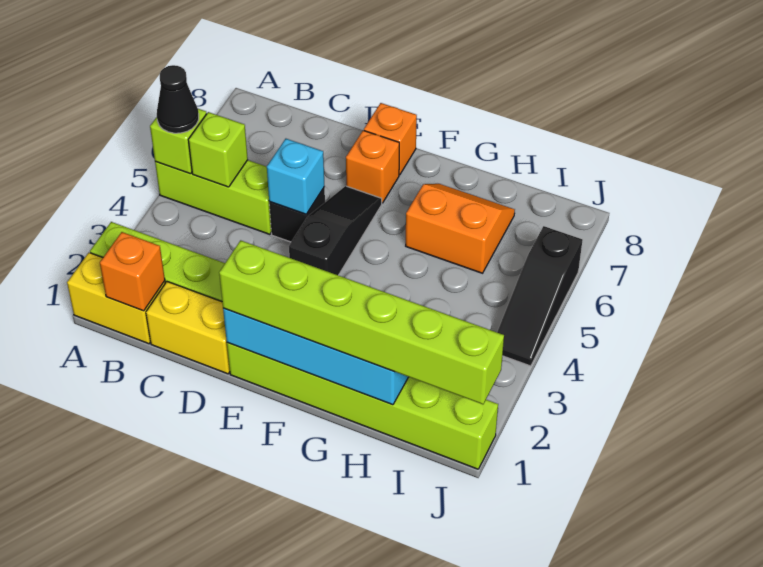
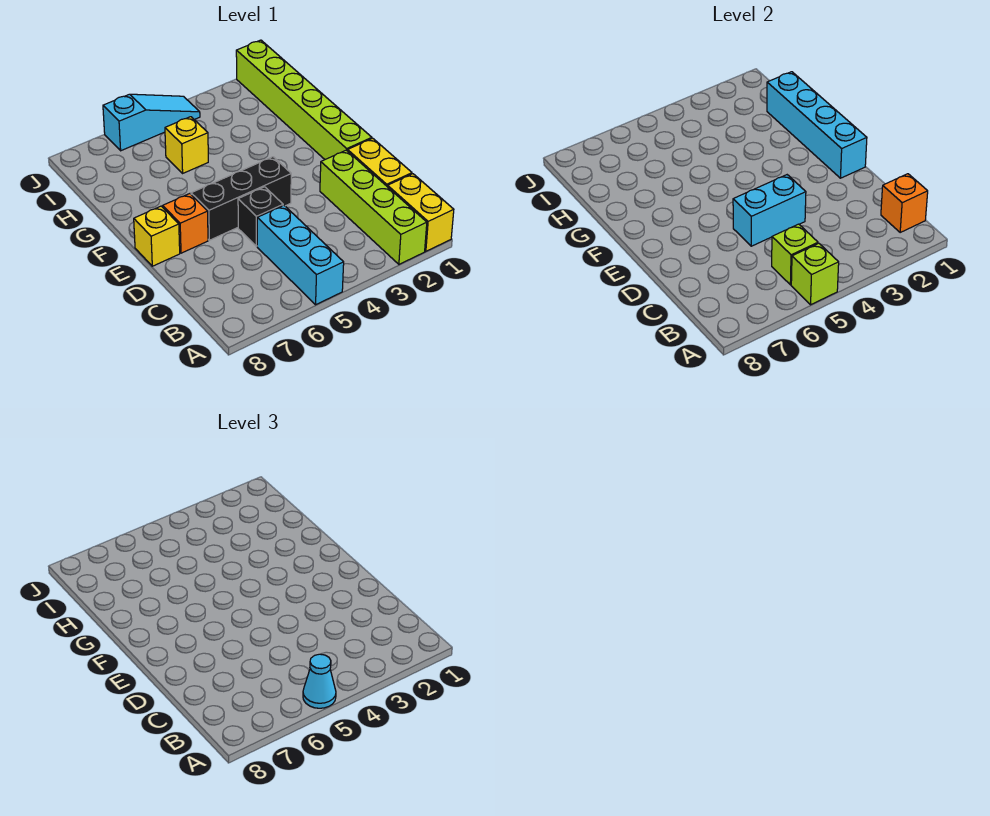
lime 1x3 brick [155,160,271,234] -> cyan 1x3 brick [257,205,344,305]
black 1x1 cone [157,65,199,133] -> cyan 1x1 cone [303,654,336,708]
cyan 1x1 brick [267,139,325,214] -> cyan 1x2 brick [733,175,806,246]
lime 1x6 brick [219,240,504,404] -> none
black 1x3 slope [289,186,382,275] -> black 1x3 brick [191,157,291,240]
orange 1x1 brick [364,103,417,175] -> yellow 1x1 brick [134,206,180,266]
orange 2x2 slope [406,184,515,273] -> none
none -> yellow 1x1 brick [165,117,208,173]
black 1x3 slope [497,226,583,366] -> cyan 1x3 slope [103,94,200,151]

